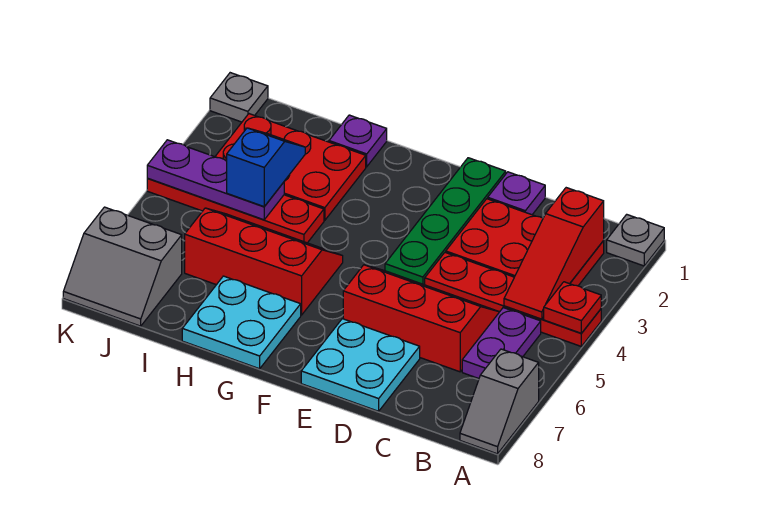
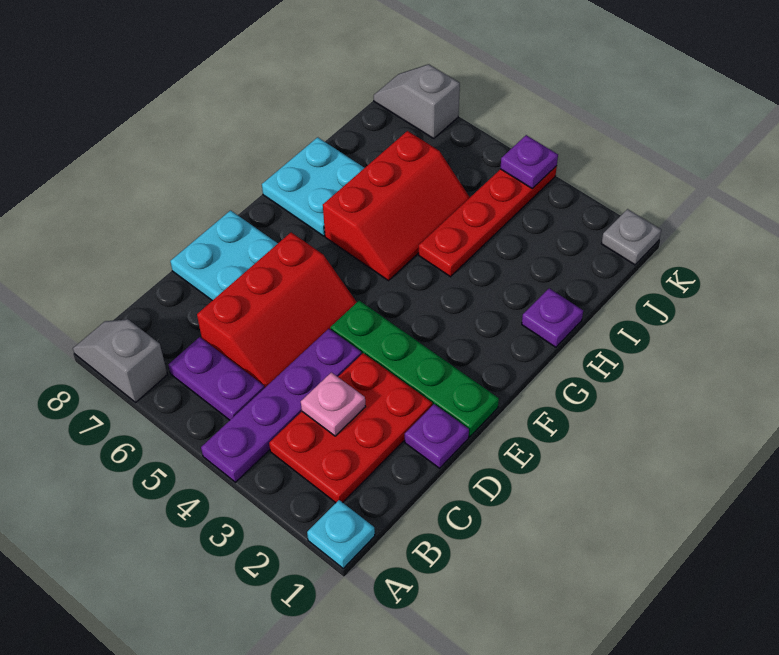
grey 1x1 plate [607,214,664,266] -> cyan 1x1 plate [307,500,375,568]
red 1x4 plate [425,252,601,346] -> purple 1x4 plate [201,329,362,482]
red 1x1 plate [544,282,601,333] -> none
red 1x3 slope [504,188,604,319] -> none
none -> pink 1x1 plate [301,372,366,436]
red 2x3 plate [215,114,366,220] -> none
blue 1x2 slope [227,128,305,206] -> none
purple 1x3 plate [147,140,284,220] -> purple 1x1 plate [500,135,558,189]
grey 2x2 slope [63,207,182,326] -> grey 1x2 slope [374,64,460,138]

